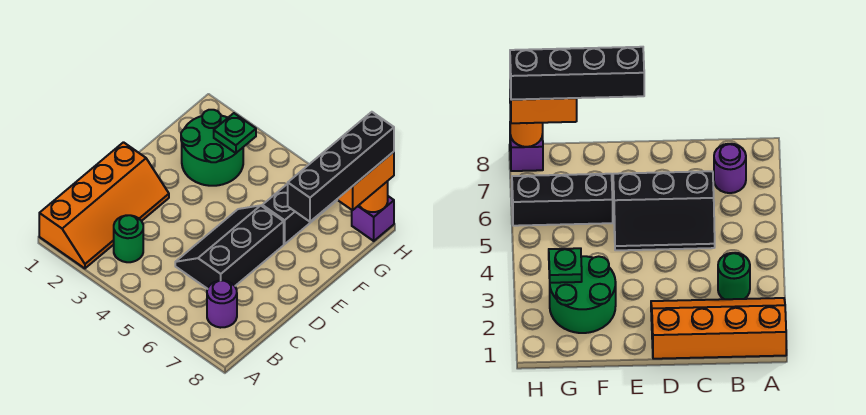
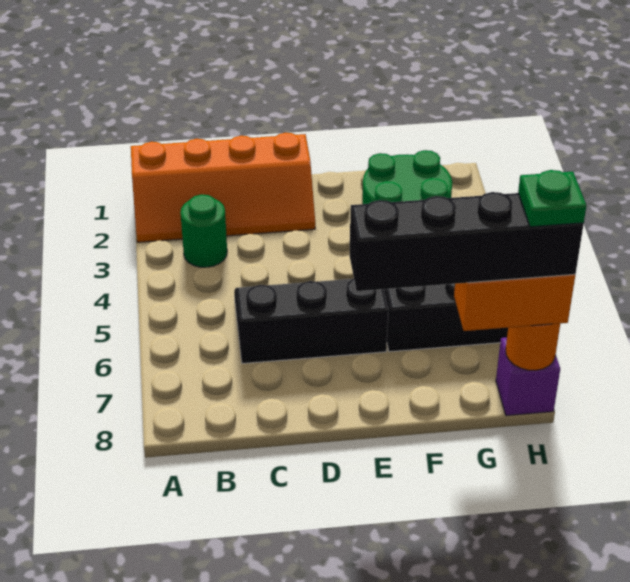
purple 1x1 round brick [207,281,237,328] -> none
green 1x1 plate [214,113,256,153] -> green 1x1 plate moved to [518,170,586,227]

